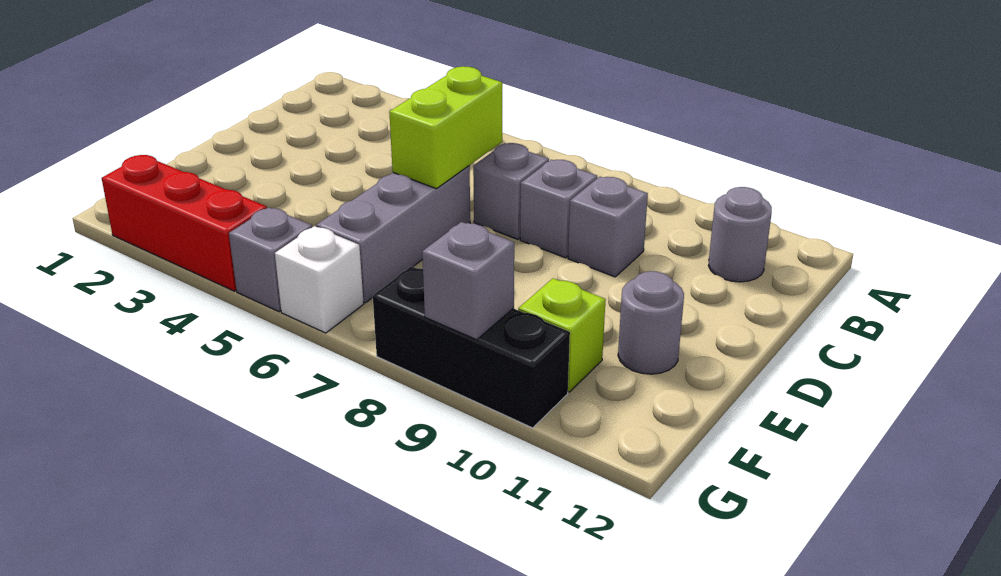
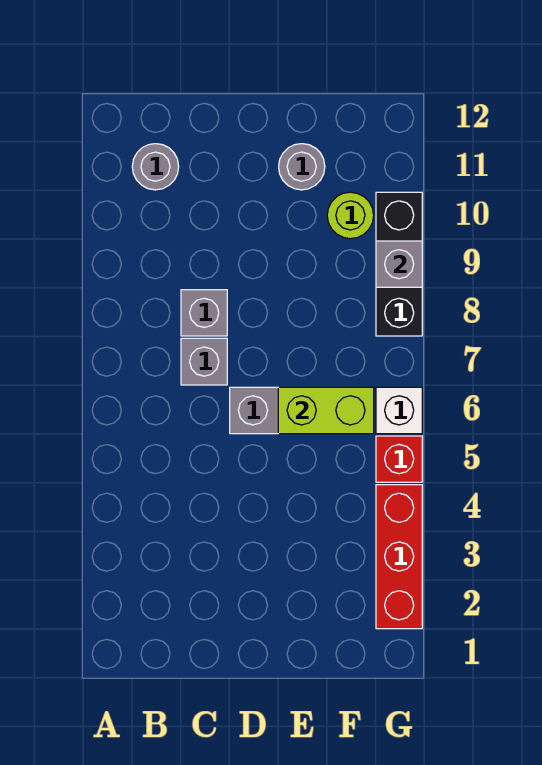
lime 1x2 brick [389,66,502,189] -> lime 1x2 brick moved to [278,387,374,434]
grey 1x1 brick [568,177,648,277] -> none
lime 1x1 brick [518,278,606,392] -> lime 1x1 round brick [327,192,374,239]
grey 1x1 brick [229,207,312,312] -> red 1x1 brick [376,436,422,482]

